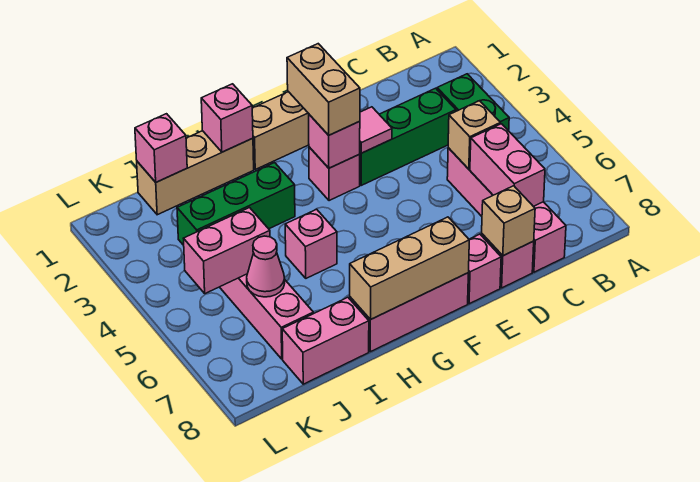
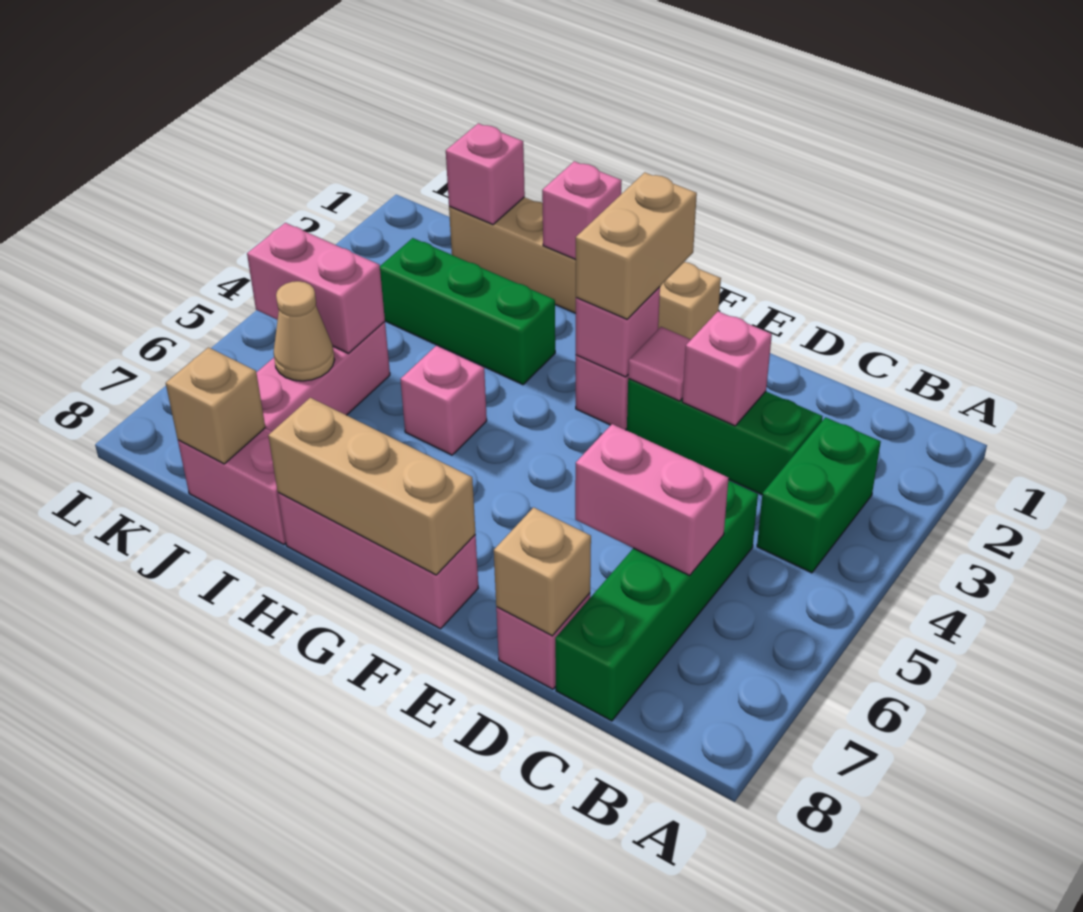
pink 1x4 brick [447,148,566,272] -> green 1x4 brick [555,480,758,721]
tan 1x1 brick [448,101,500,169] -> tan 1x1 brick moved to [166,347,265,464]
pink 1x2 brick [470,124,545,206] -> pink 1x2 brick turned to [575,424,729,575]
pink 1x1 brick [468,234,501,304] -> pink 1x1 brick moved to [682,311,772,426]
pink 1x1 cone [247,236,285,297] -> tan 1x1 cone [274,281,334,381]

